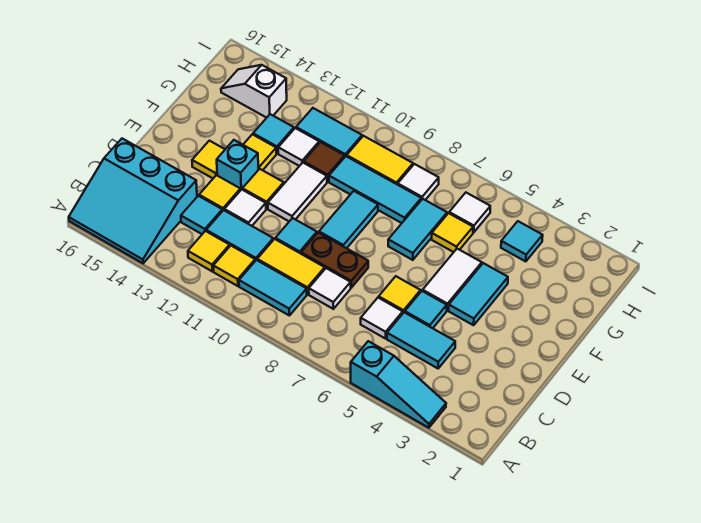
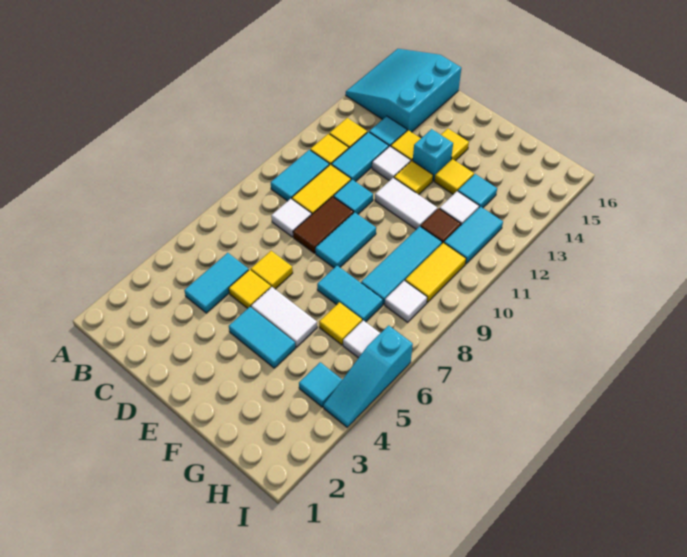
cyan 1x3 slope [351,341,446,428] -> cyan 1x3 slope moved to [323,325,413,427]
white 1x1 tile [361,298,403,339] -> none
cyan 1x1 tile [405,291,447,328] -> yellow 1x1 tile [229,270,271,309]
brown 1x2 plate [301,233,368,288] -> brown 1x2 tile [293,197,354,253]
cyan 1x2 tile [319,191,378,248] -> cyan 1x2 tile turned to [315,212,376,268]
white 1x2 slope [221,65,287,118] -> none

